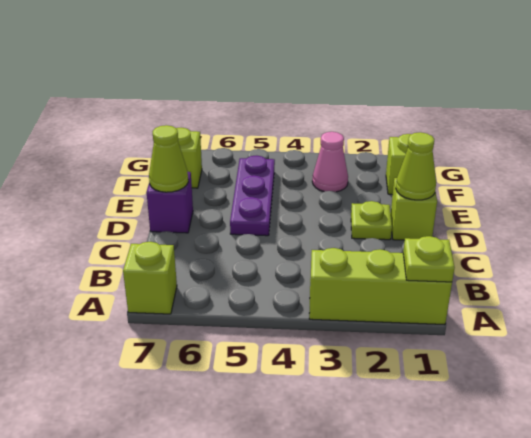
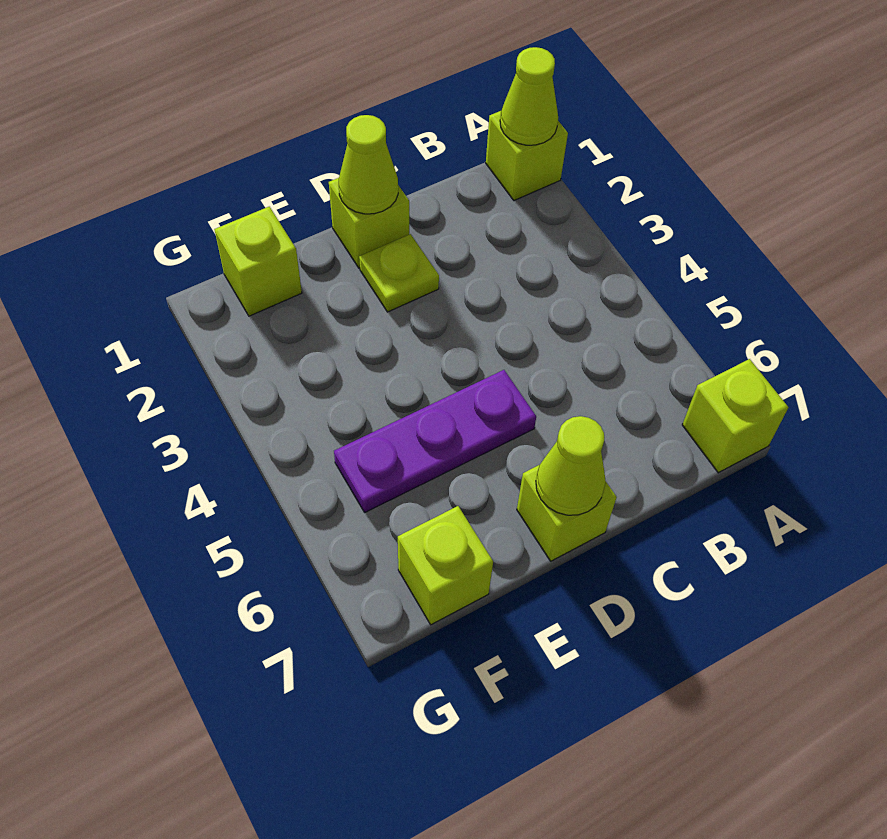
lime 1x3 brick [309,248,452,325] -> lime 1x1 brick [486,111,568,200]
lime 1x1 plate [403,236,455,282] -> lime 1x1 cone [500,47,558,145]
purple 1x1 brick [147,172,193,233] -> lime 1x1 brick [517,465,617,561]
pink 1x1 cone [312,132,348,192] -> none

